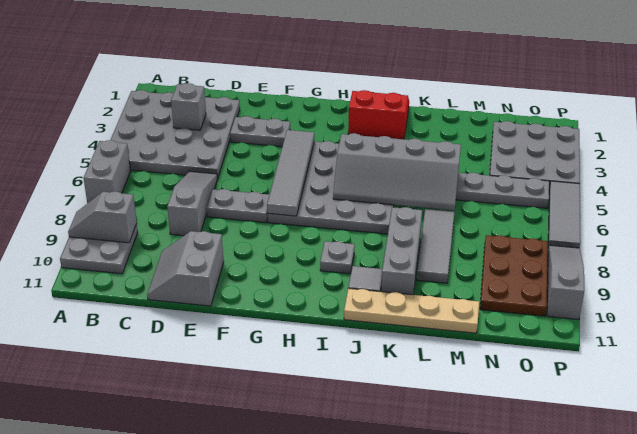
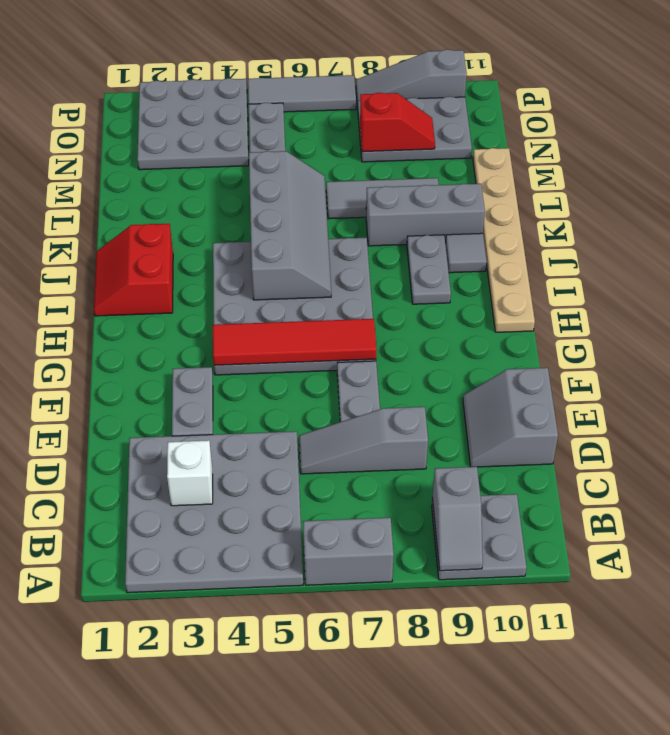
grey 1x1 brick [171,83,206,130] -> white 1x1 brick [167,440,213,506]
grey 2x2 slope [147,231,224,306] -> grey 2x2 slope turned to [463,368,558,467]
grey 1x4 tile [267,130,314,216] -> red 1x4 tile [213,319,376,365]
grey 1x1 plate [320,241,355,274] -> grey 1x2 plate [407,235,451,304]
tan 1x4 plate [344,288,479,333] -> tan 1x6 plate [473,148,535,332]
brown 2x3 plate [480,235,548,316] -> grey 2x3 plate [358,96,472,162]
none -> red 1x2 slope [360,93,435,152]

